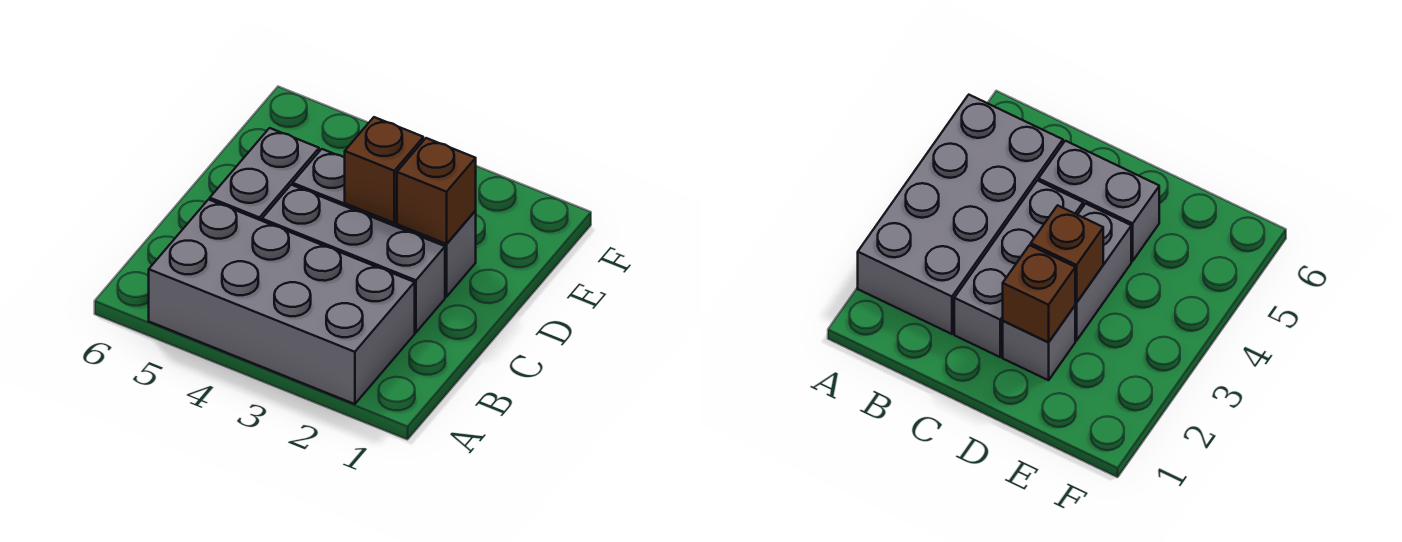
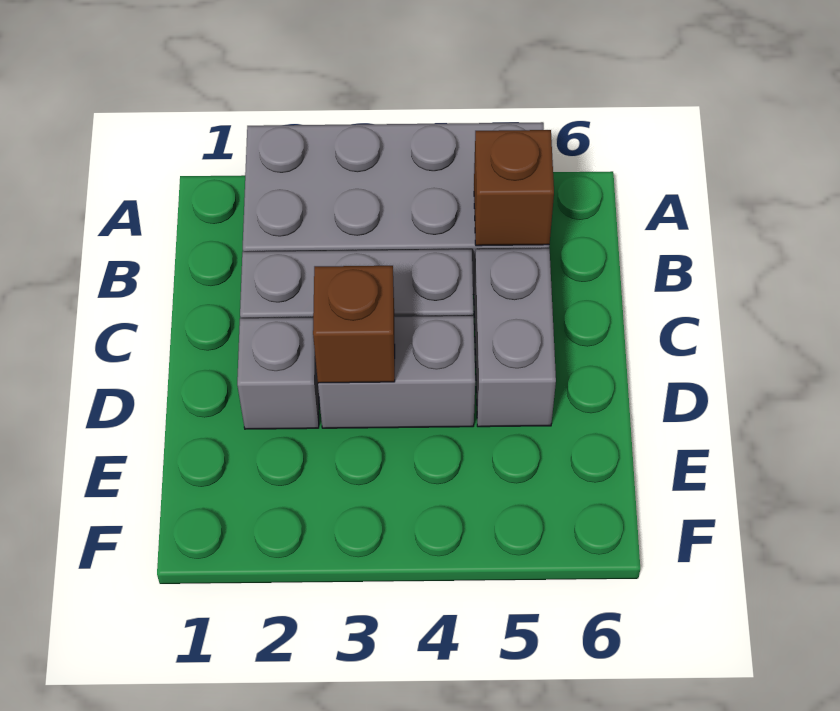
brown 1x1 brick [397,138,476,244] -> brown 1x1 brick moved to [474,130,554,246]

